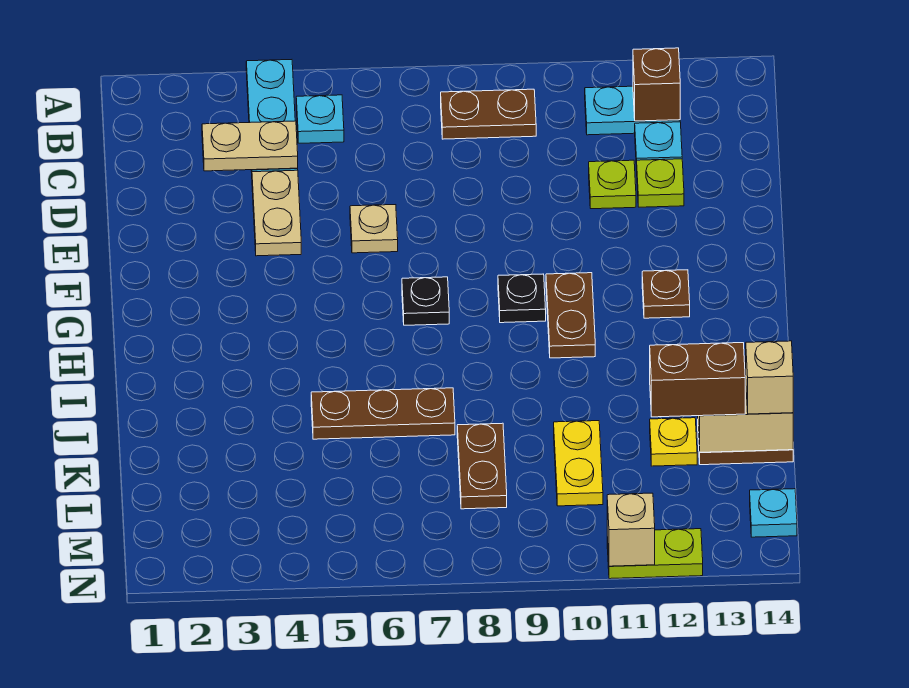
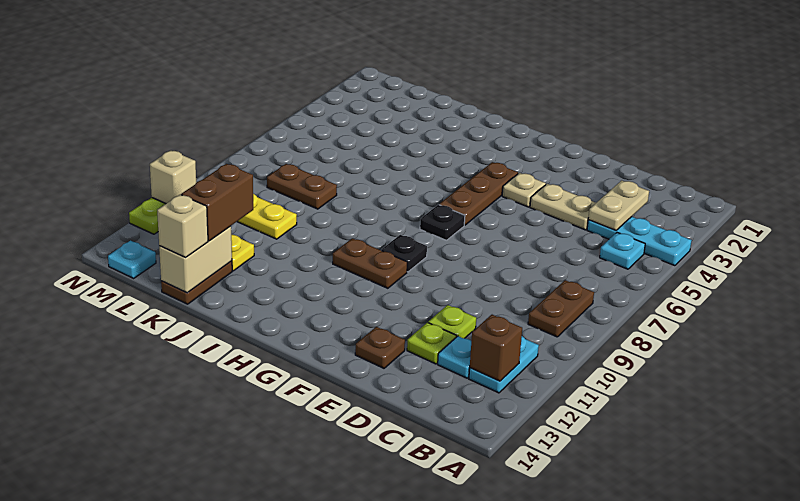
tan 1x1 plate [350,205,398,253] -> tan 1x1 plate moved to [502,173,546,207]
brown 1x1 plate [642,270,690,318] -> brown 1x1 plate moved to [355,327,405,368]
brown 1x3 plate [311,388,455,439] -> brown 1x3 plate moved to [439,162,518,225]

